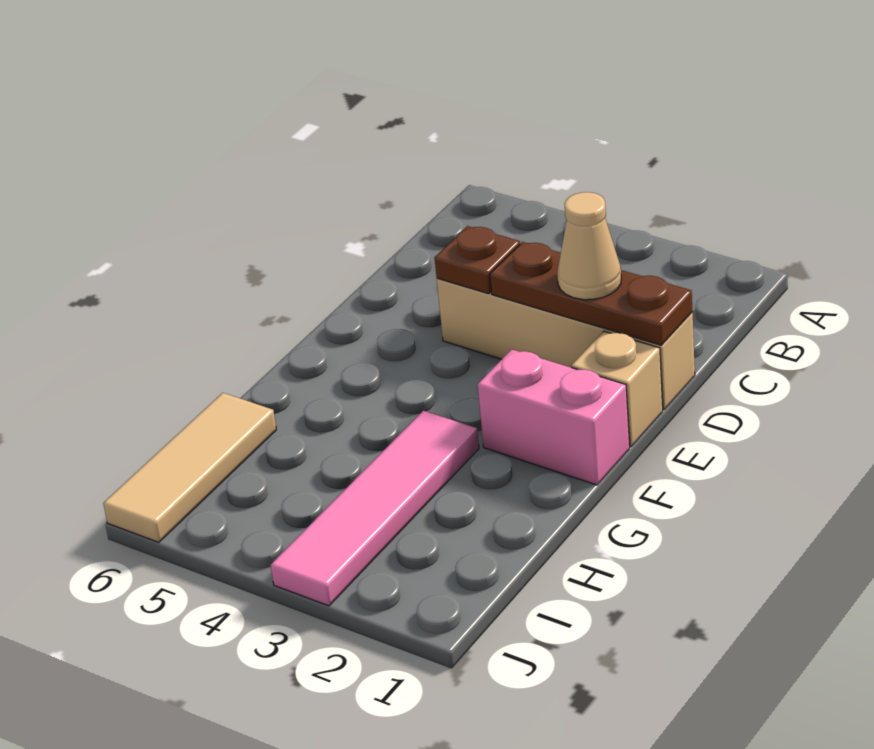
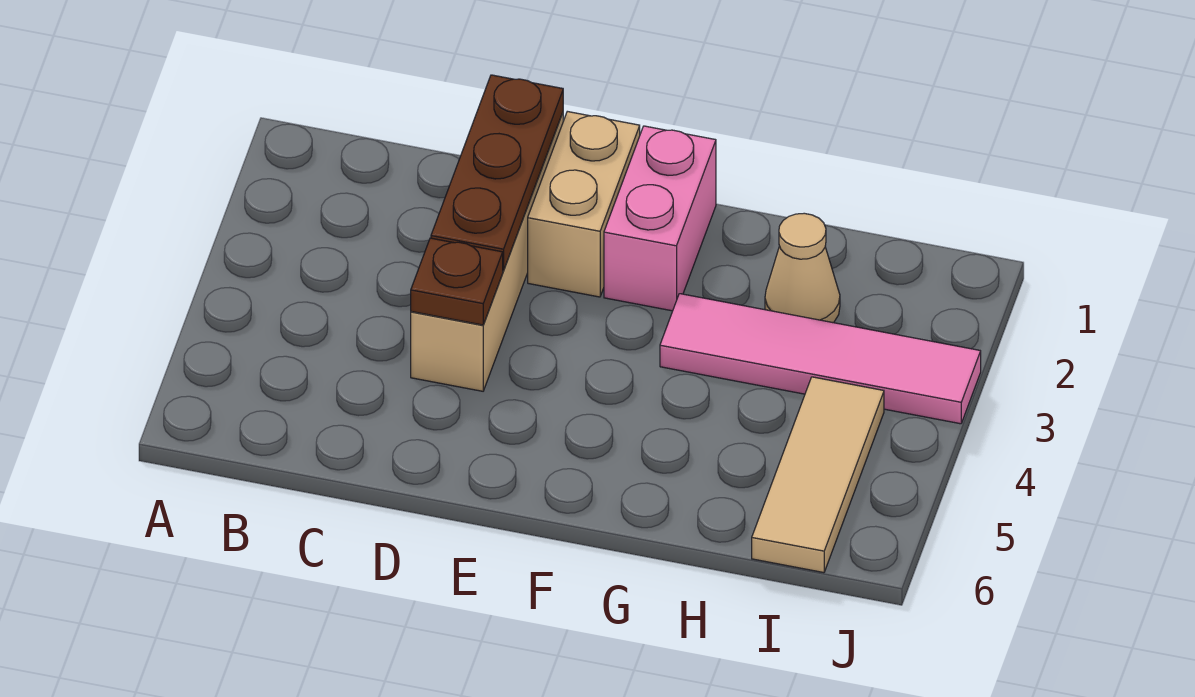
tan 1x1 cone [557,192,621,300] -> tan 1x1 cone moved to [765,213,840,323]
tan 1x1 brick [571,331,663,447] -> tan 1x2 brick [528,111,640,297]
tan 1x3 tile [103,393,276,542] -> tan 1x3 tile turned to [752,377,884,573]

